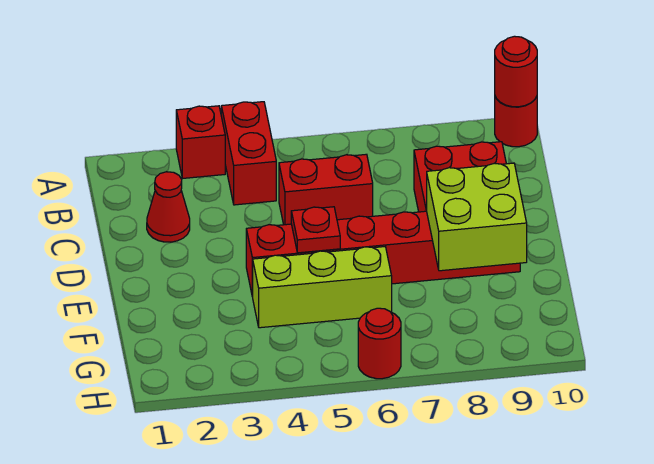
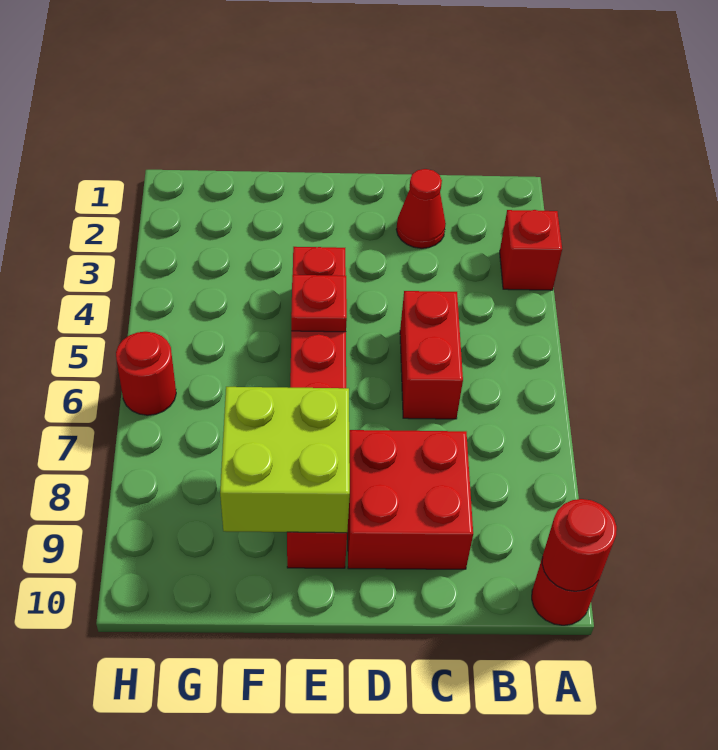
red 1x2 brick [221,102,276,205] -> none
lime 1x3 brick [253,247,392,328] -> none

